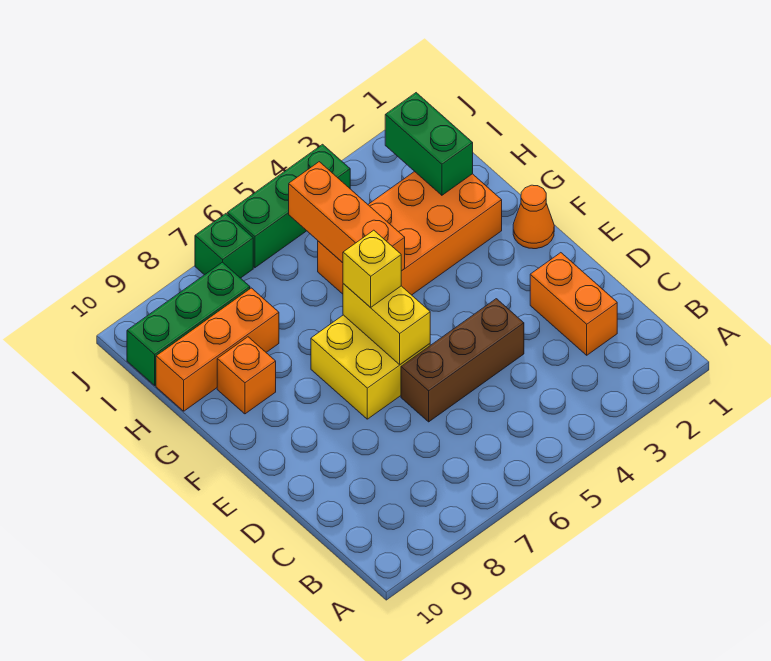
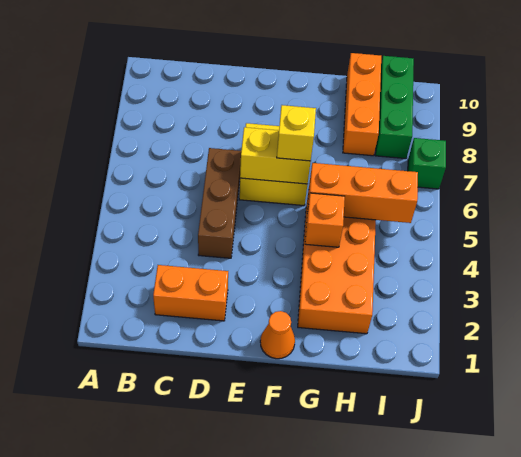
orange 1x1 brick [217,337,276,414] -> orange 1x1 brick moved to [305,193,345,247]
green 1x2 brick [385,93,473,195] -> none
green 1x3 brick [227,144,350,268] -> none

